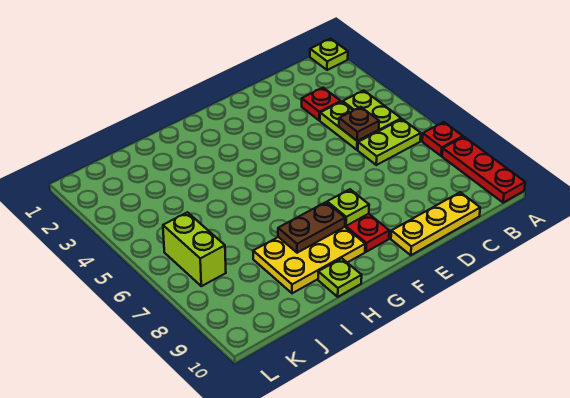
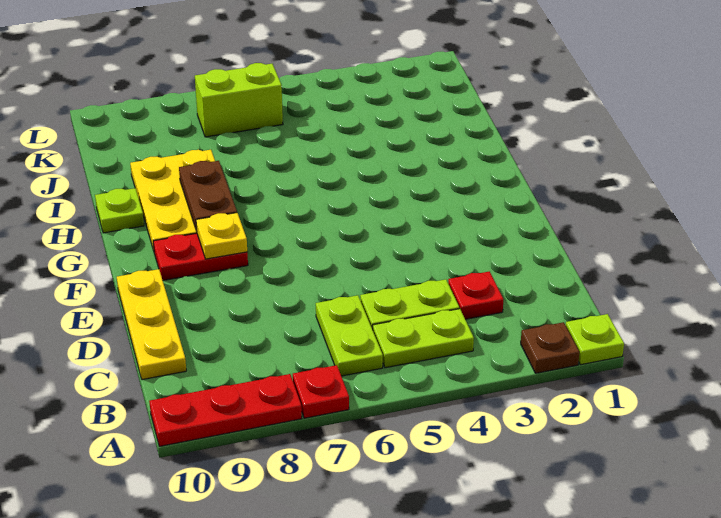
brown 1x1 plate [339,107,379,141] -> brown 1x1 plate moved to [521,322,579,373]
lime 1x1 plate [327,189,369,226] -> yellow 1x1 plate [196,213,247,259]

